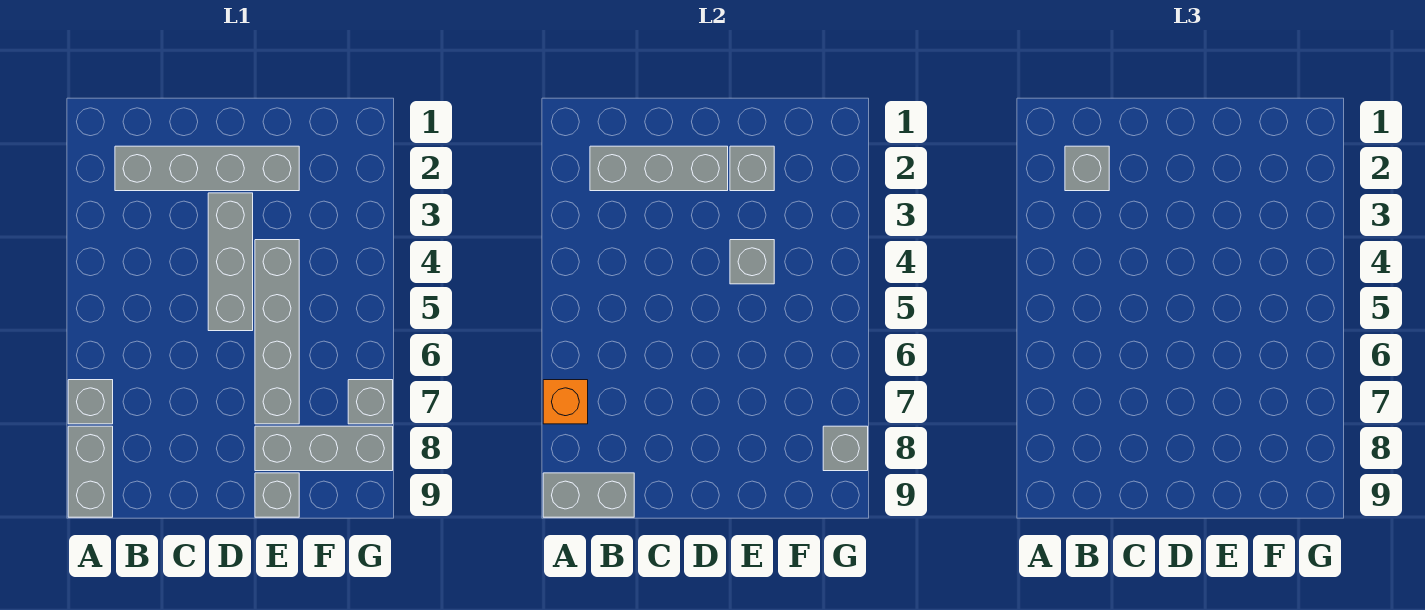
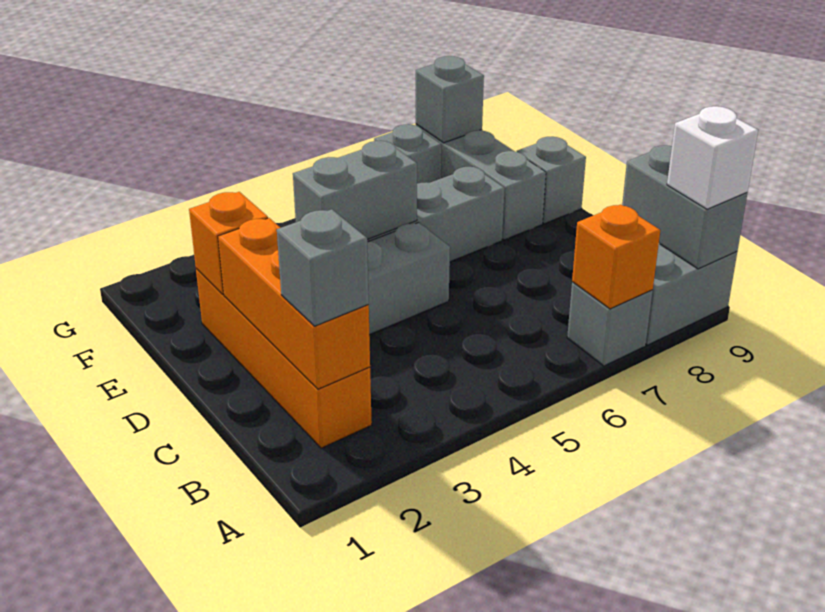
none -> white 1x1 brick [667,106,758,209]
grey 1x4 brick [115,146,299,191] -> orange 1x4 brick [196,269,372,448]
grey 1x3 brick [590,146,728,191] -> orange 1x3 brick [218,218,370,389]
grey 1x1 brick [730,146,774,191] -> orange 1x1 brick [189,192,268,295]
grey 1x1 brick [730,240,774,284] -> grey 1x2 brick [293,141,417,239]

